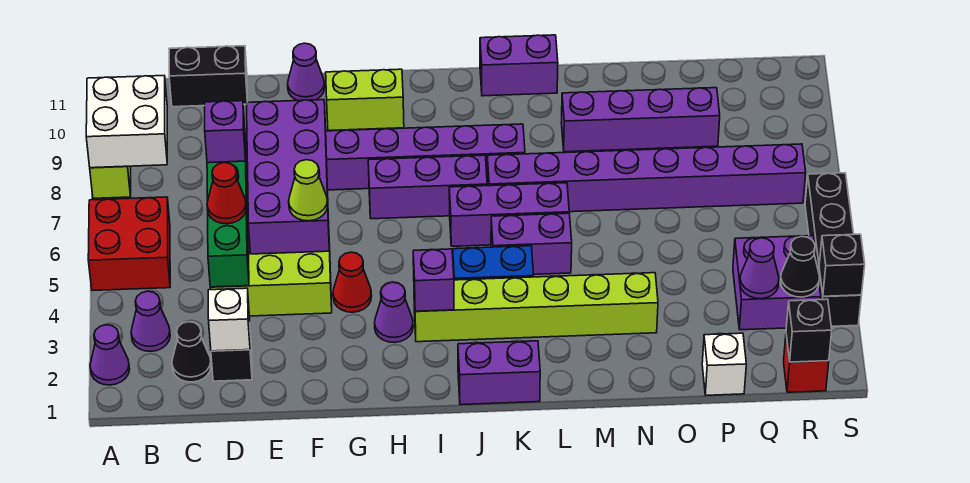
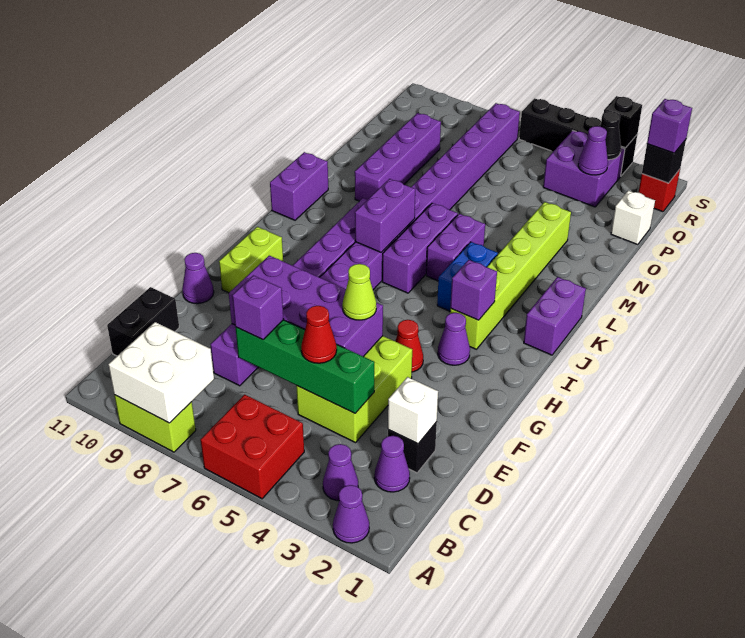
black 1x1 cone [172,322,211,382] -> purple 1x1 cone [374,436,410,492]
none -> purple 1x2 brick [355,179,415,252]
none -> purple 1x1 brick [647,99,692,153]

